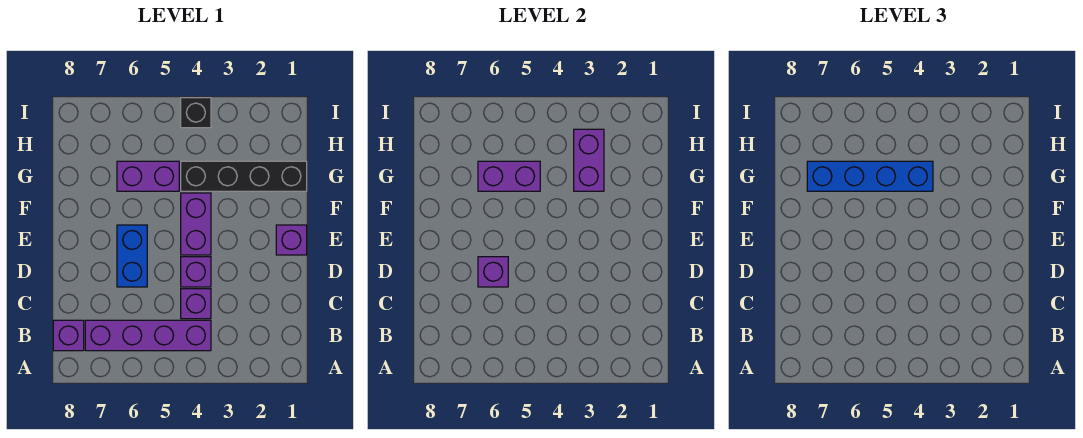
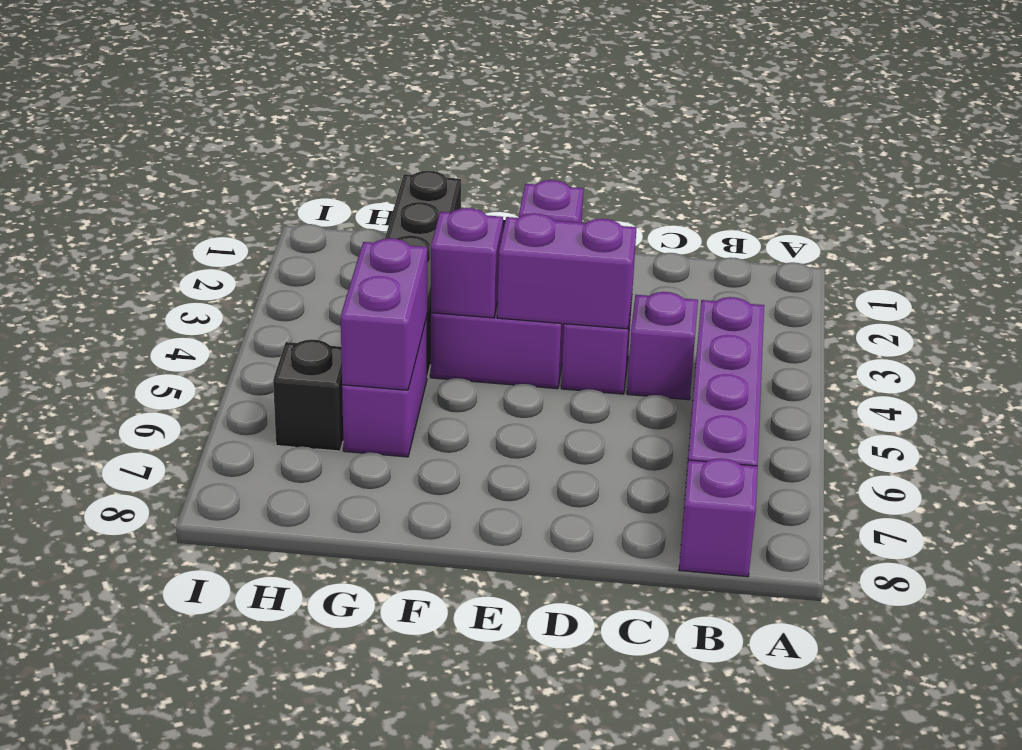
blue 1x2 brick [117,225,147,287] -> none
purple 1x1 brick [478,257,508,287] -> purple 1x1 brick moved to [431,208,503,318]
purple 1x2 brick [574,129,604,191] -> purple 1x2 brick moved to [497,213,637,329]
blue 1x4 brick [807,161,933,191] -> none
black 1x1 brick [181,98,211,128] -> black 1x1 brick moved to [273,339,343,451]

